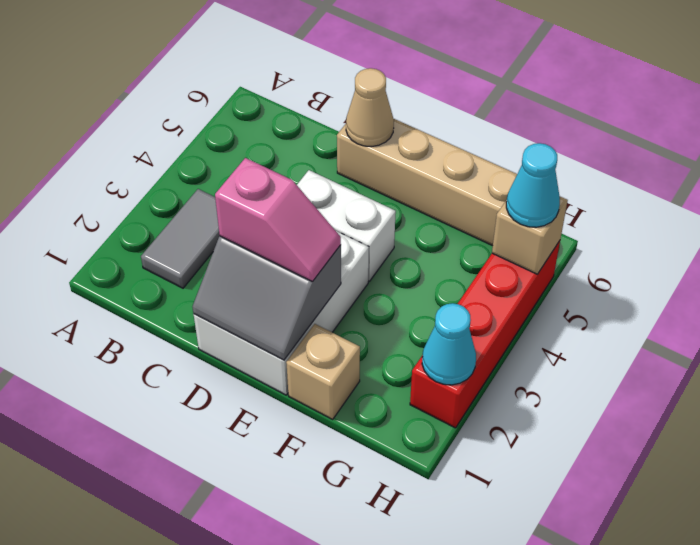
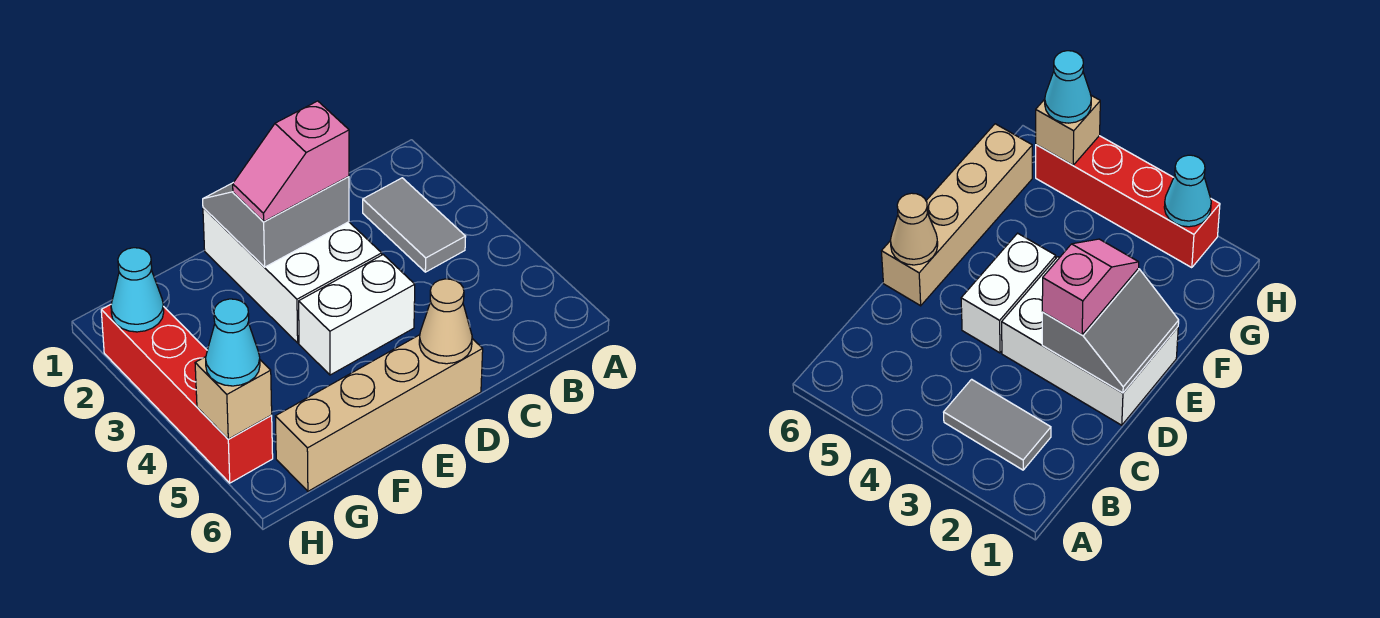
tan 1x1 brick [286,324,360,419] -> none

